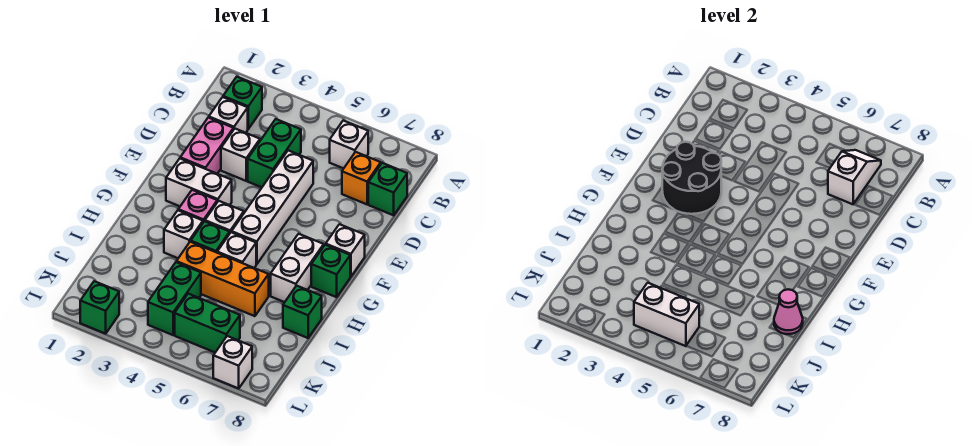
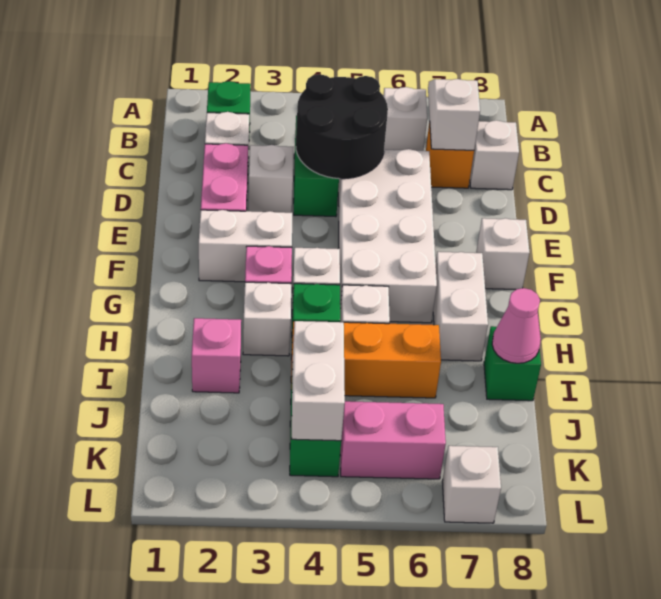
green 1x1 brick [368,163,407,215] -> white 1x1 brick [470,120,519,190]
white 1x4 brick [232,151,313,264] -> white 2x4 brick [338,149,437,323]
black 2x2 round brick [662,142,721,214] -> black 2x2 round brick moved to [296,74,388,179]
green 1x1 brick [311,245,350,297] -> none
none -> pink 1x1 brick [192,318,241,393]
white 1x2 brick [634,283,699,346] -> white 1x2 brick turned to [292,321,345,441]
green 1x2 brick [175,294,240,352] -> pink 1x2 brick [340,401,446,479]
green 1x1 brick [80,281,119,334] -> none

